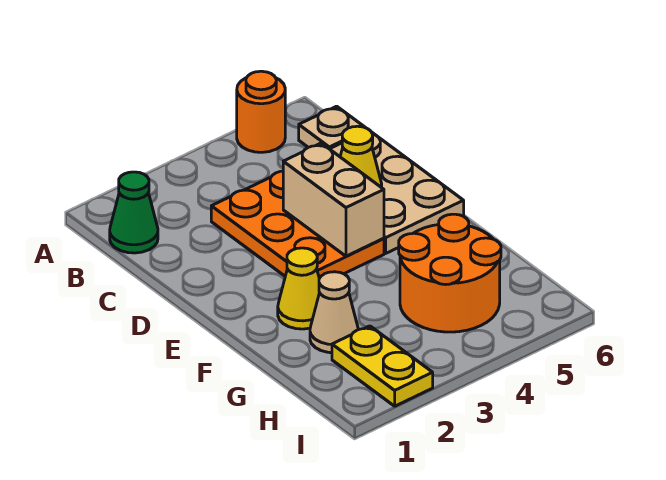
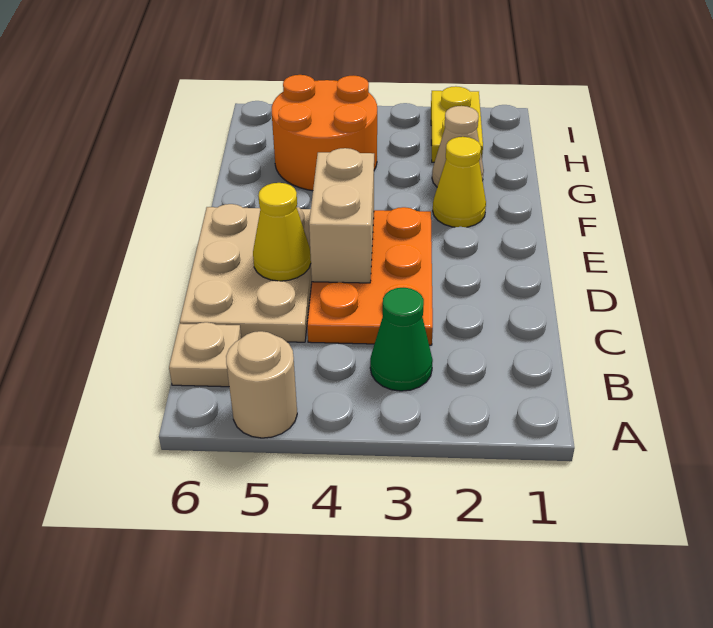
orange 1x1 round brick [237,71,285,152] -> tan 1x1 round brick [226,331,297,438]
green 1x1 cone [110,172,158,253] -> green 1x1 cone moved to [370,288,433,391]

